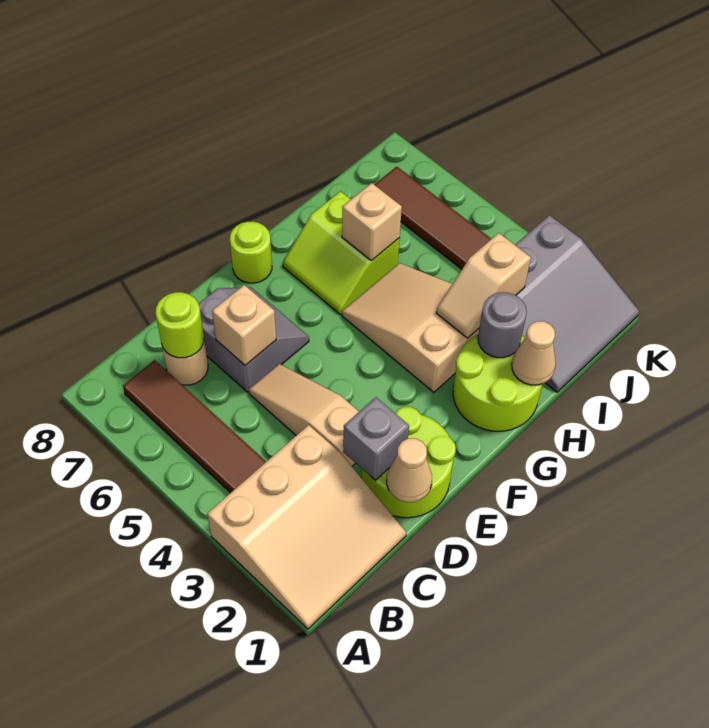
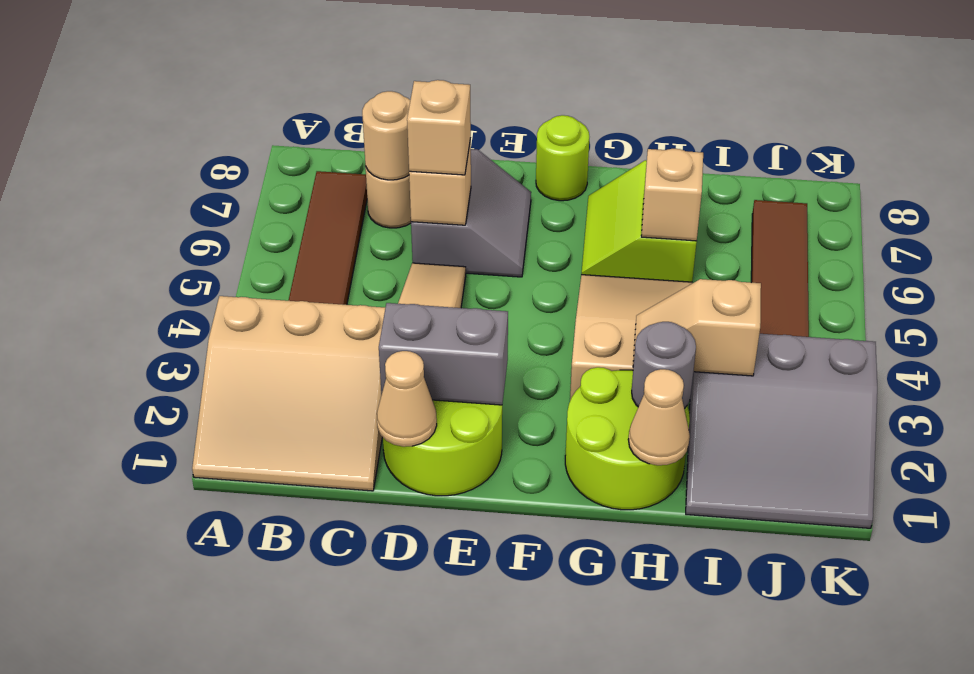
lime 1x1 round brick [155,292,204,358] -> tan 1x1 round brick [362,91,410,180]
grey 1x1 brick [343,397,409,481] -> grey 1x2 brick [379,303,508,405]
none -> tan 1x1 brick [407,80,471,175]

